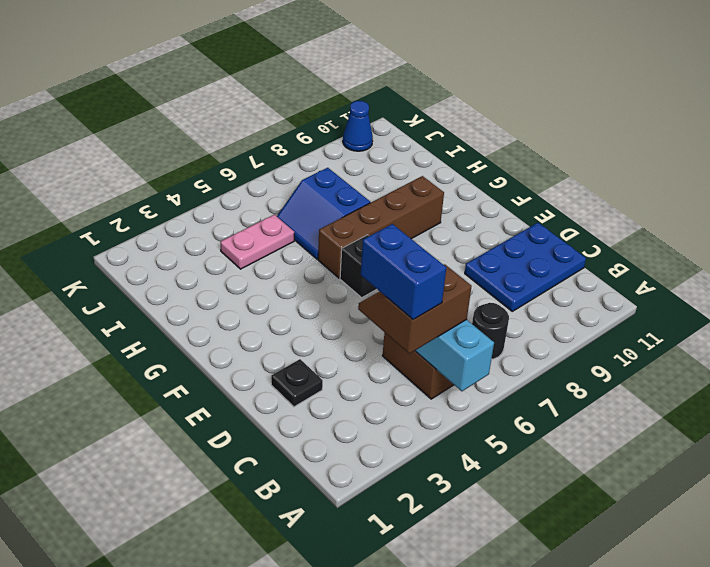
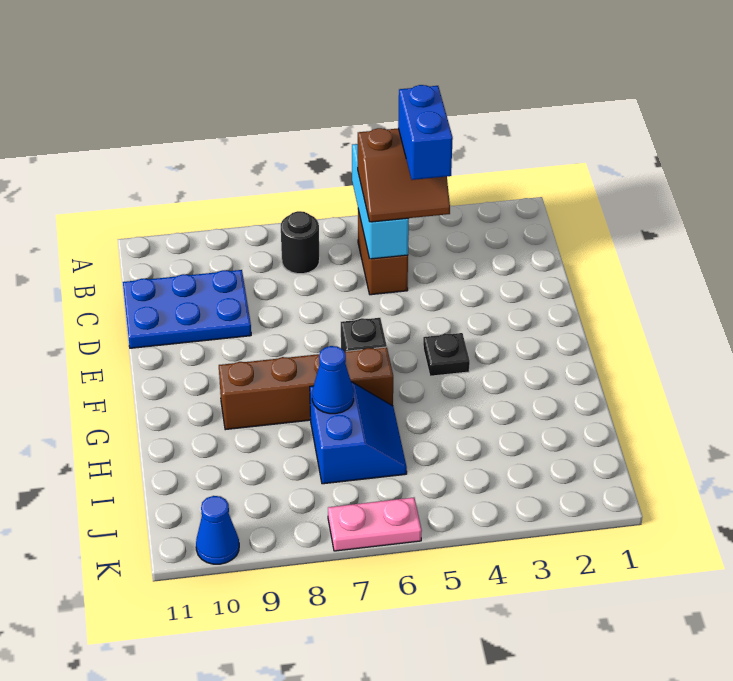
black 1x1 plate [271,359,323,407] -> black 1x1 plate moved to [423,333,470,376]
none -> blue 1x1 cone [312,346,354,414]
pink 1x2 plate [221,215,294,269] -> pink 1x2 plate moved to [328,498,422,551]

